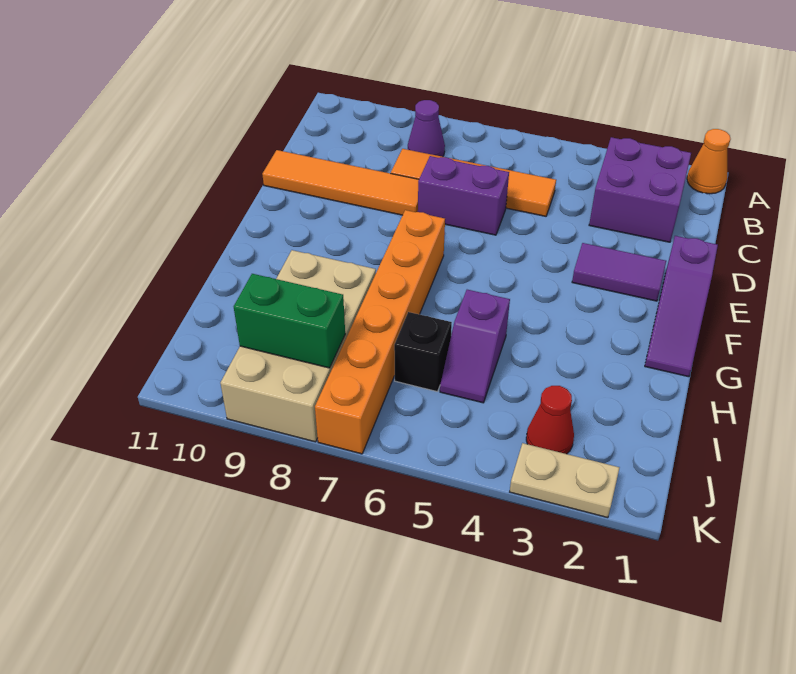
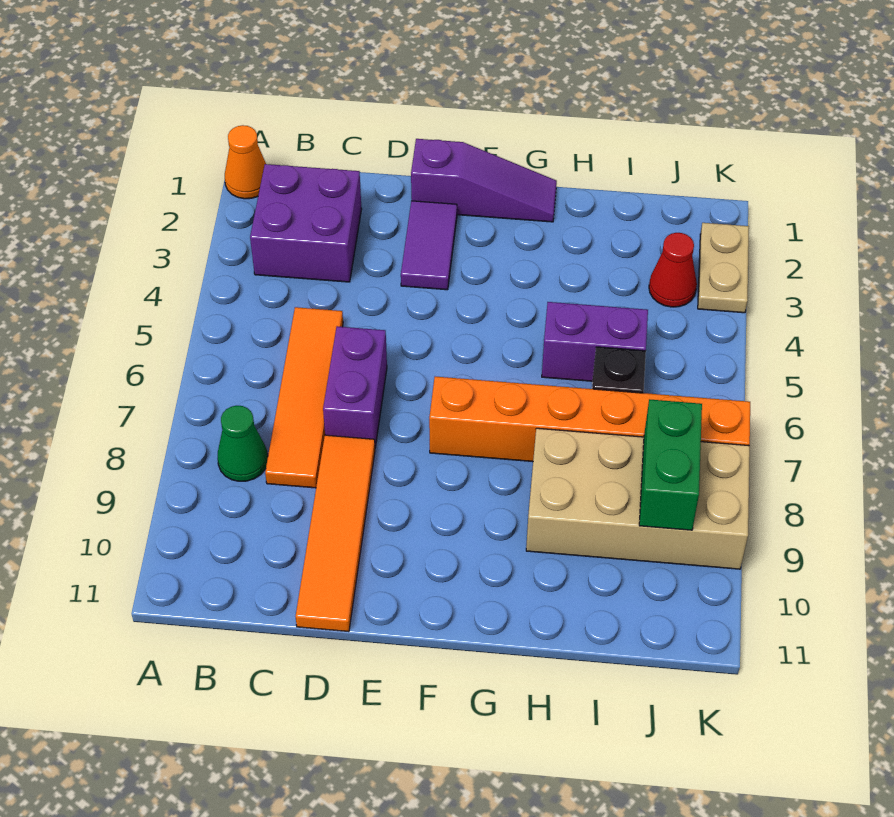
purple 1x1 cone [408,100,445,157] -> green 1x1 cone [217,406,268,481]
purple 1x2 slope [440,290,510,403] -> purple 1x2 brick [542,302,648,381]

